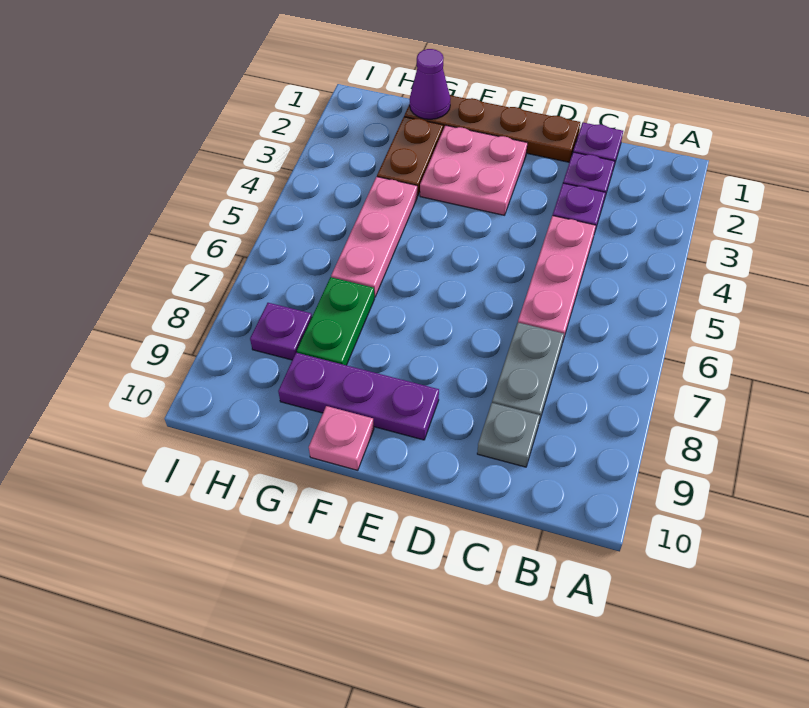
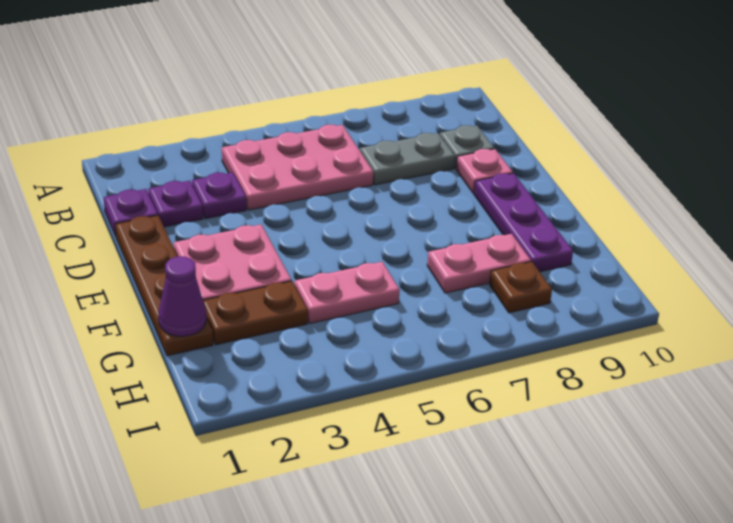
pink 1x3 plate [518,216,596,340] -> pink 2x3 plate [222,125,373,210]
pink 1x1 plate [309,406,374,470] -> pink 1x1 plate moved to [456,149,513,193]
pink 1x3 plate [331,177,417,297] -> pink 1x2 plate [294,262,400,324]
green 1x2 plate [297,277,374,365] -> pink 1x2 plate [427,234,531,293]
purple 1x1 plate [250,303,312,360] -> brown 1x1 plate [489,262,552,313]

